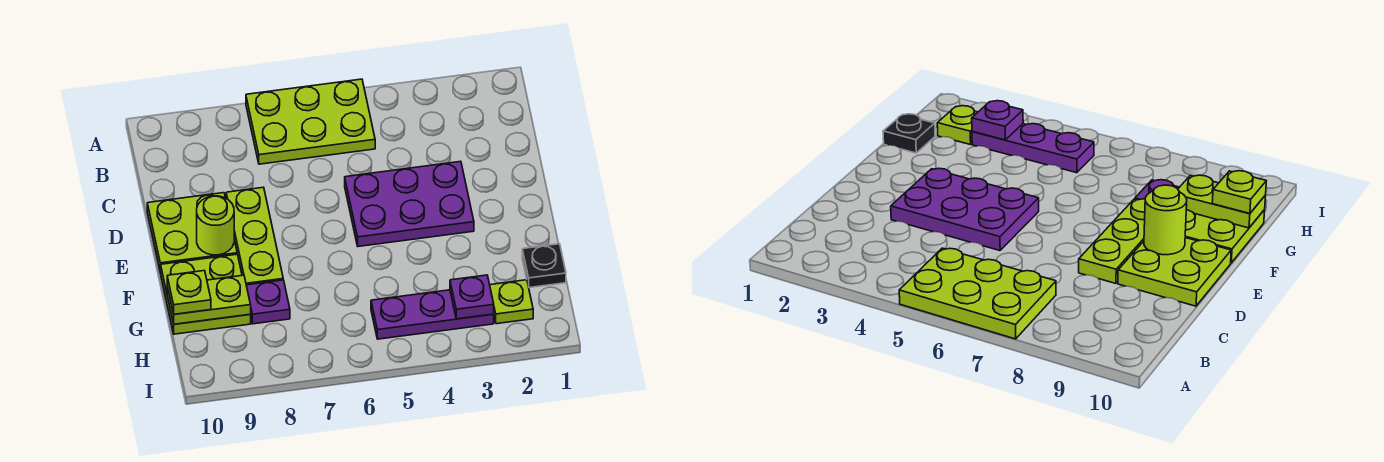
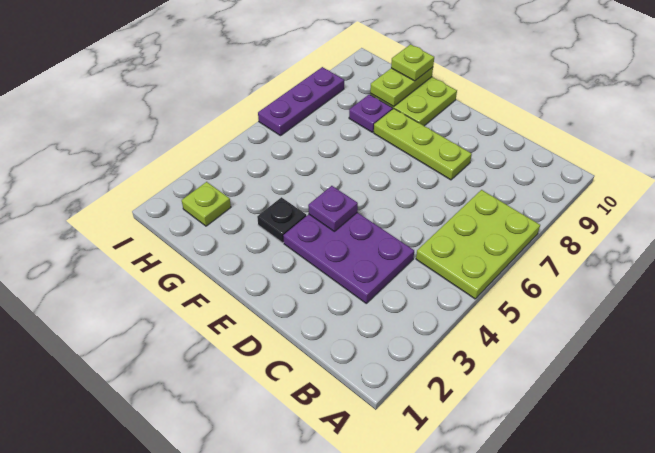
purple 2x3 plate [345,161,474,247] -> purple 2x3 plate turned to [283,212,414,303]
lime 2x2 plate [147,193,237,272] -> none
lime 1x1 round brick [197,196,234,255] -> none
black 1x1 plate [522,244,566,288] -> black 1x1 plate moved to [257,197,306,243]
purple 1x3 plate [371,290,494,339] -> purple 1x3 plate moved to [258,67,344,136]
purple 1x1 plate [450,275,494,319] -> purple 1x1 plate moved to [308,186,358,231]

